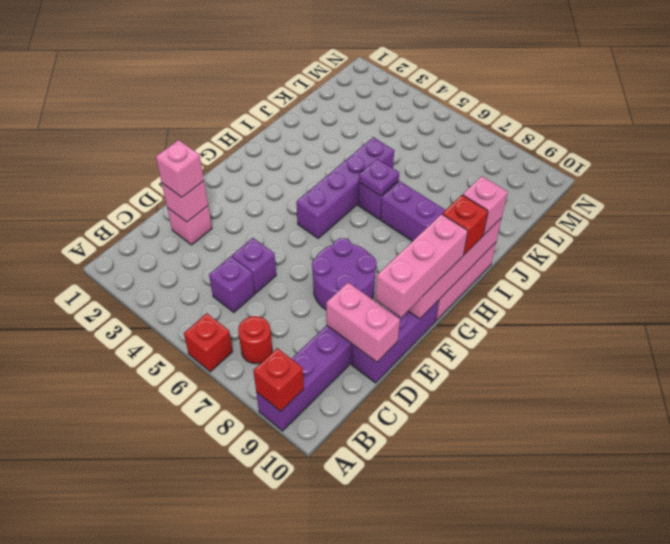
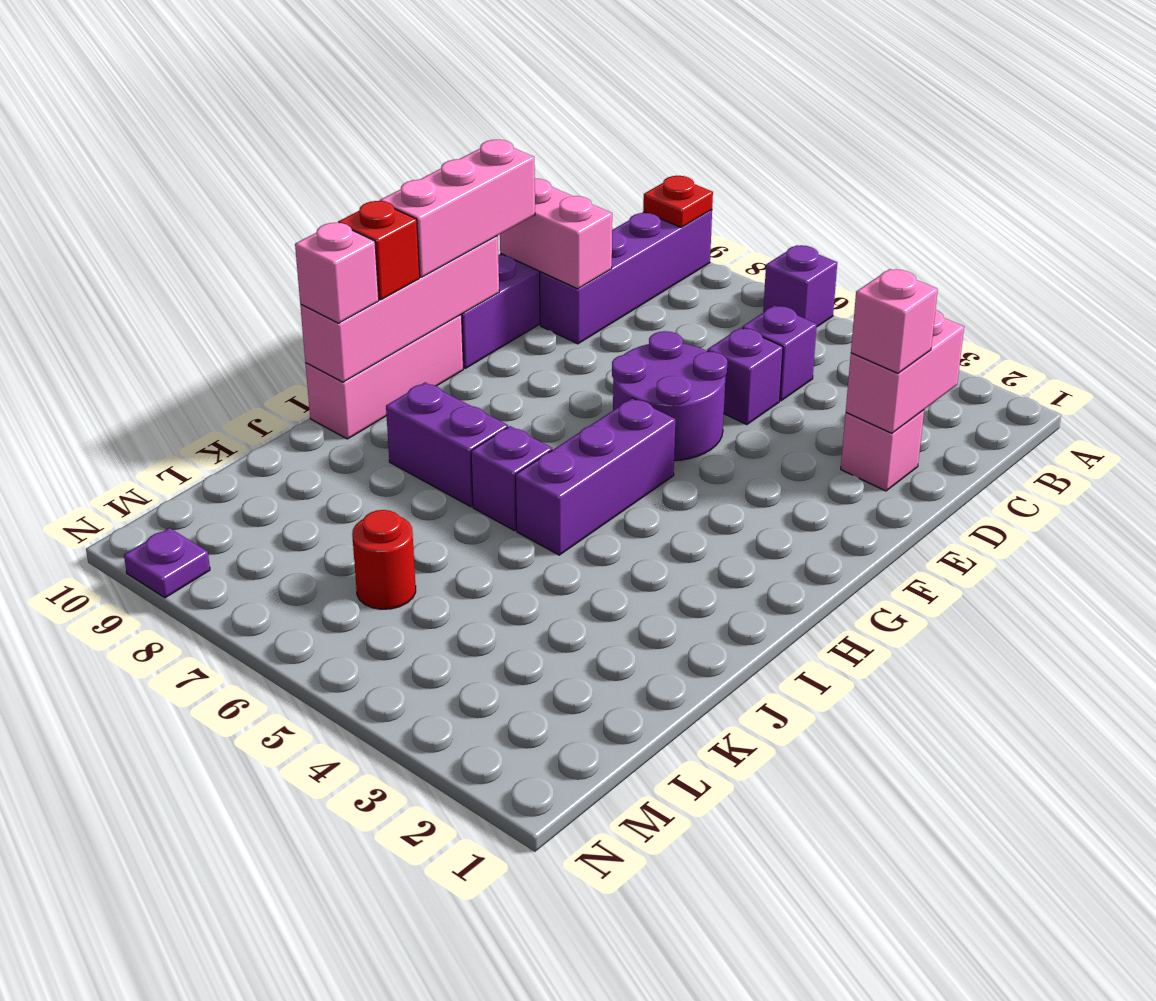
red 1x1 brick [184,313,233,372] -> purple 1x1 brick [763,245,837,327]
red 1x1 brick [253,348,304,411] -> red 1x1 plate [643,176,713,227]
red 1x1 round brick [238,316,272,364] -> red 1x1 round brick moved to [352,510,416,609]
pink 1x1 brick [162,181,208,222] -> pink 1x2 brick [846,310,964,433]
purple 2x2 round brick [312,238,376,310] -> purple 2x2 round brick moved to [612,331,727,461]
purple 1x4 brick [296,137,394,238] -> purple 1x3 brick [515,398,675,555]
purple 1x1 plate [359,159,399,196] -> purple 1x1 plate moved to [124,528,210,598]

